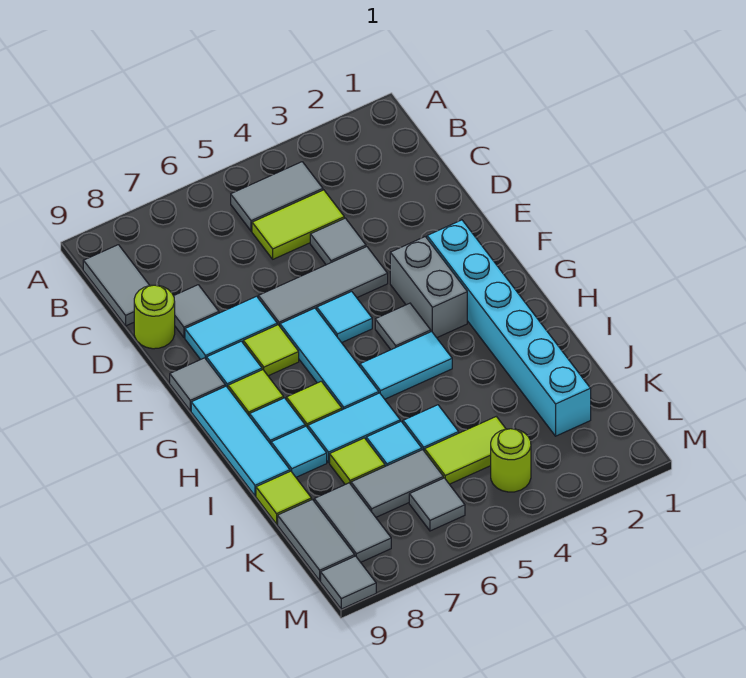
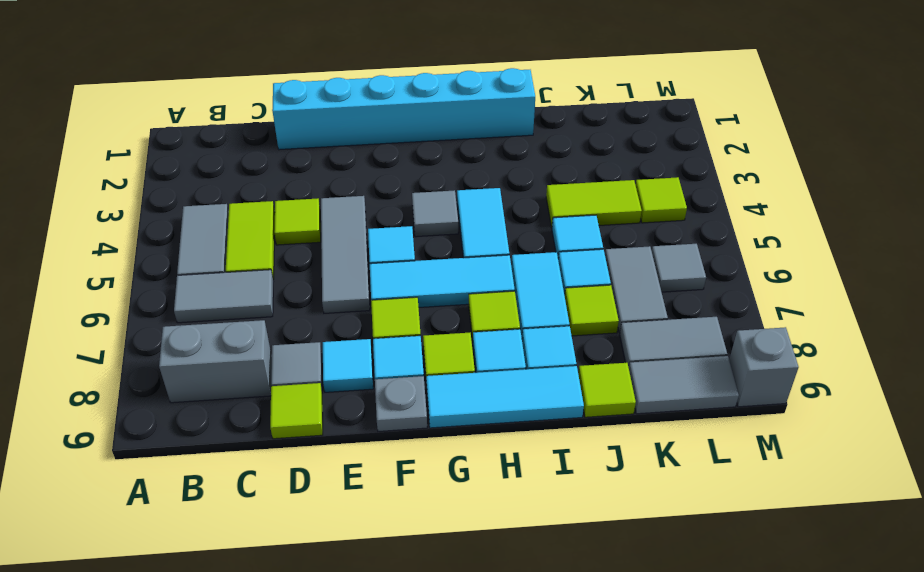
grey 1x2 tile [83,245,150,326] -> grey 1x2 tile moved to [174,270,273,323]
grey 1x1 tile [310,218,366,265] -> lime 1x1 tile [274,199,321,245]
lime 1x1 round brick [134,285,175,349] -> lime 1x1 tile [270,383,323,439]
cyan 1x2 tile [185,296,277,360] -> cyan 1x1 tile [323,339,373,392]
cyan 1x6 brick [427,220,591,436] -> cyan 1x6 brick moved to [272,68,535,150]
grey 1x2 brick [390,237,467,338] -> grey 1x2 brick moved to [159,320,272,403]
grey 1x1 tile [170,358,225,411] -> grey 1x1 plate [375,376,427,431]
lime 1x2 tile [425,417,506,484] -> lime 1x2 tile turned to [546,180,642,227]
lime 1x1 round brick [491,429,531,492] -> lime 1x1 tile [636,177,687,223]
grey 1x1 tile [321,556,376,609] -> grey 1x1 brick [729,327,799,407]

